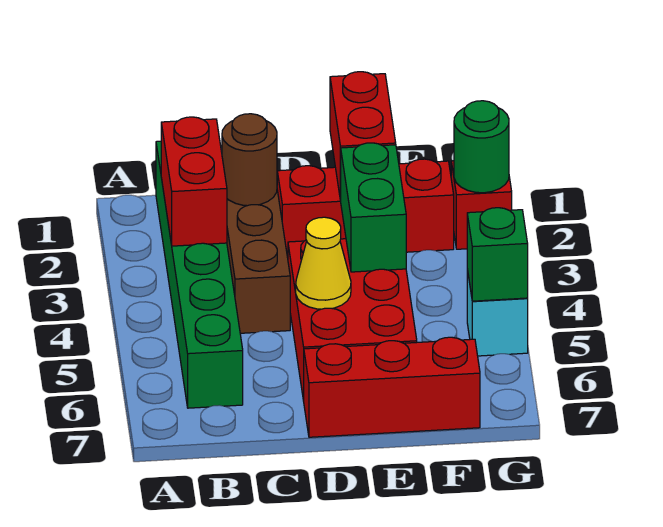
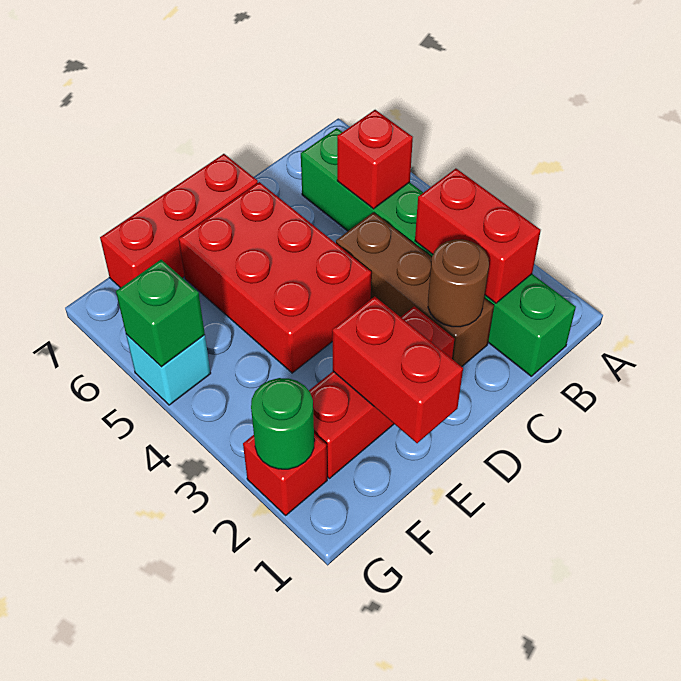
none -> red 1x1 brick [337,110,413,209]
yellow 1x1 cone [296,217,351,309] -> none
green 1x2 brick [341,143,406,272] -> none

